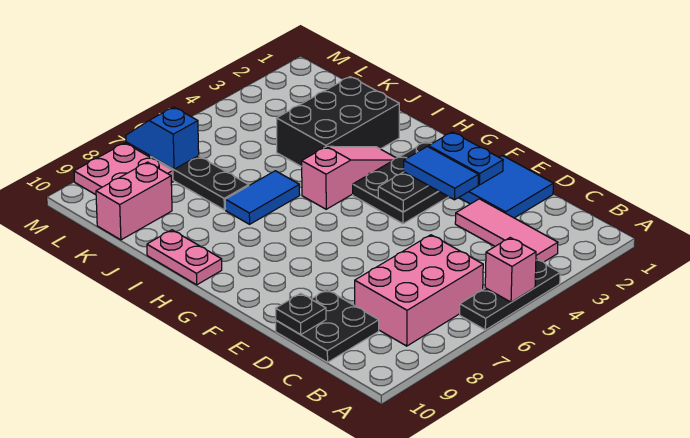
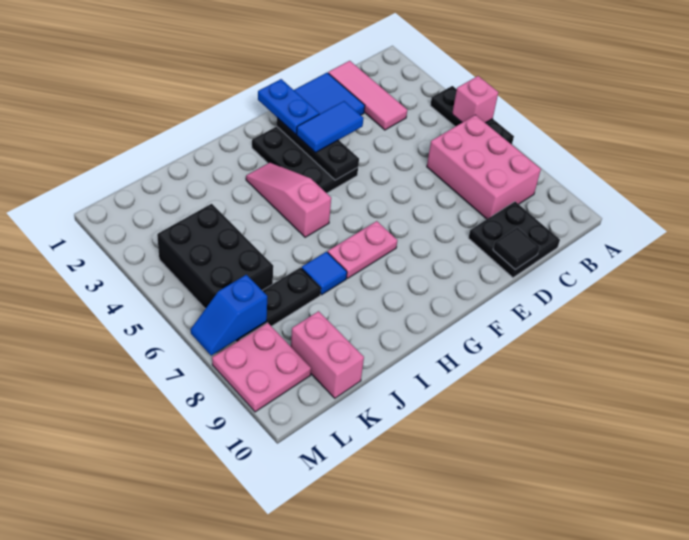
pink 1x3 tile [455,199,558,262] -> pink 1x3 tile turned to [328,61,407,130]
black 1x1 plate [276,293,326,335] -> black 1x1 tile [493,227,540,270]
blue 1x2 plate [429,132,503,185] -> blue 1x2 plate turned to [258,79,319,134]
pink 1x2 plate [147,230,222,285] -> pink 1x2 plate moved to [328,221,397,279]
black 2x3 brick [276,77,399,167] -> black 2x3 brick moved to [157,204,273,309]
blue 1x2 tile [225,171,300,224] -> blue 1x1 tile [302,252,347,295]

